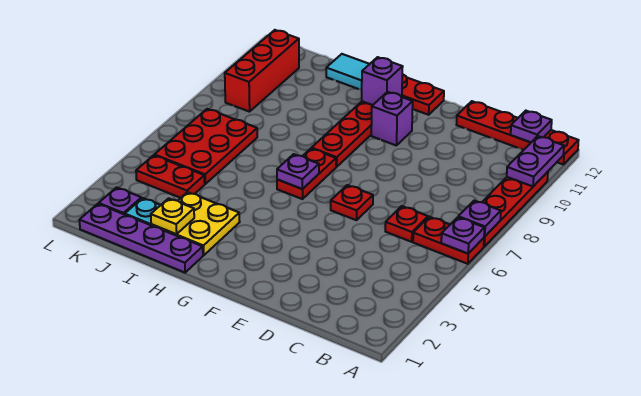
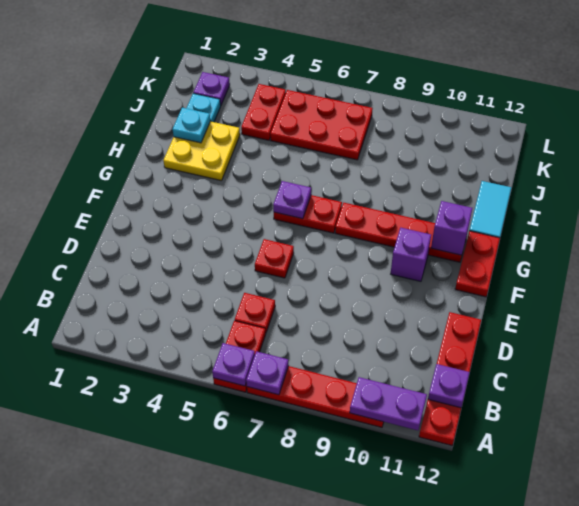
purple 1x4 plate [80,204,203,273] -> none
yellow 1x1 plate [151,198,194,234] -> cyan 1x1 plate [173,108,210,143]
red 1x3 brick [225,30,299,112] -> none

